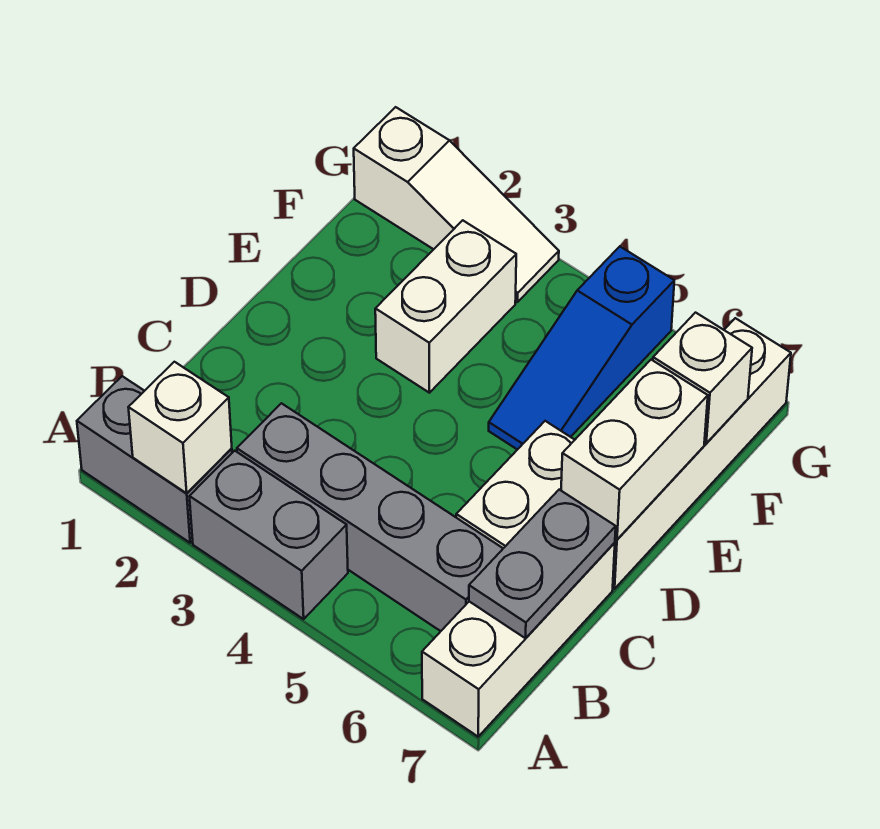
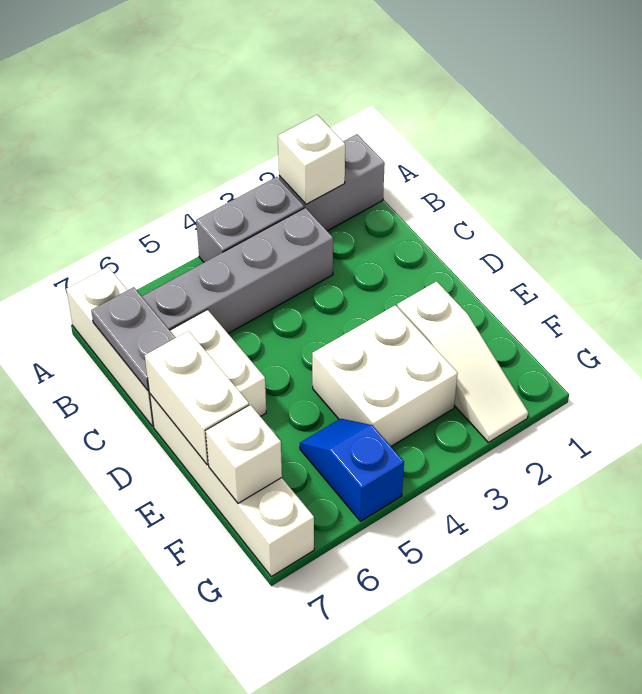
white 1x2 brick [375,220,516,393] -> white 2x2 brick [312,305,458,446]
blue 1x3 slope [489,247,674,450] -> blue 1x2 slope [300,419,404,521]
white 1x3 slope [354,107,559,302] -> white 1x3 slope turned to [397,281,528,442]

